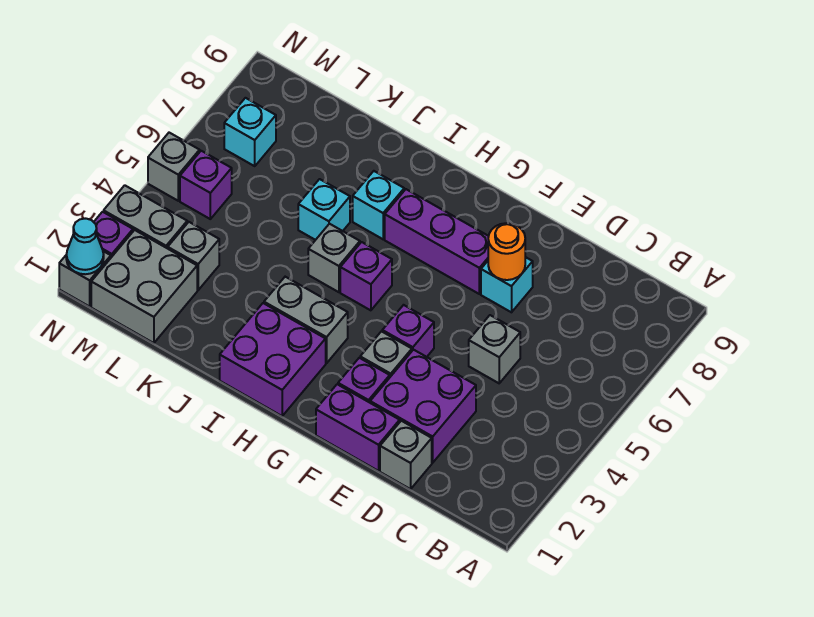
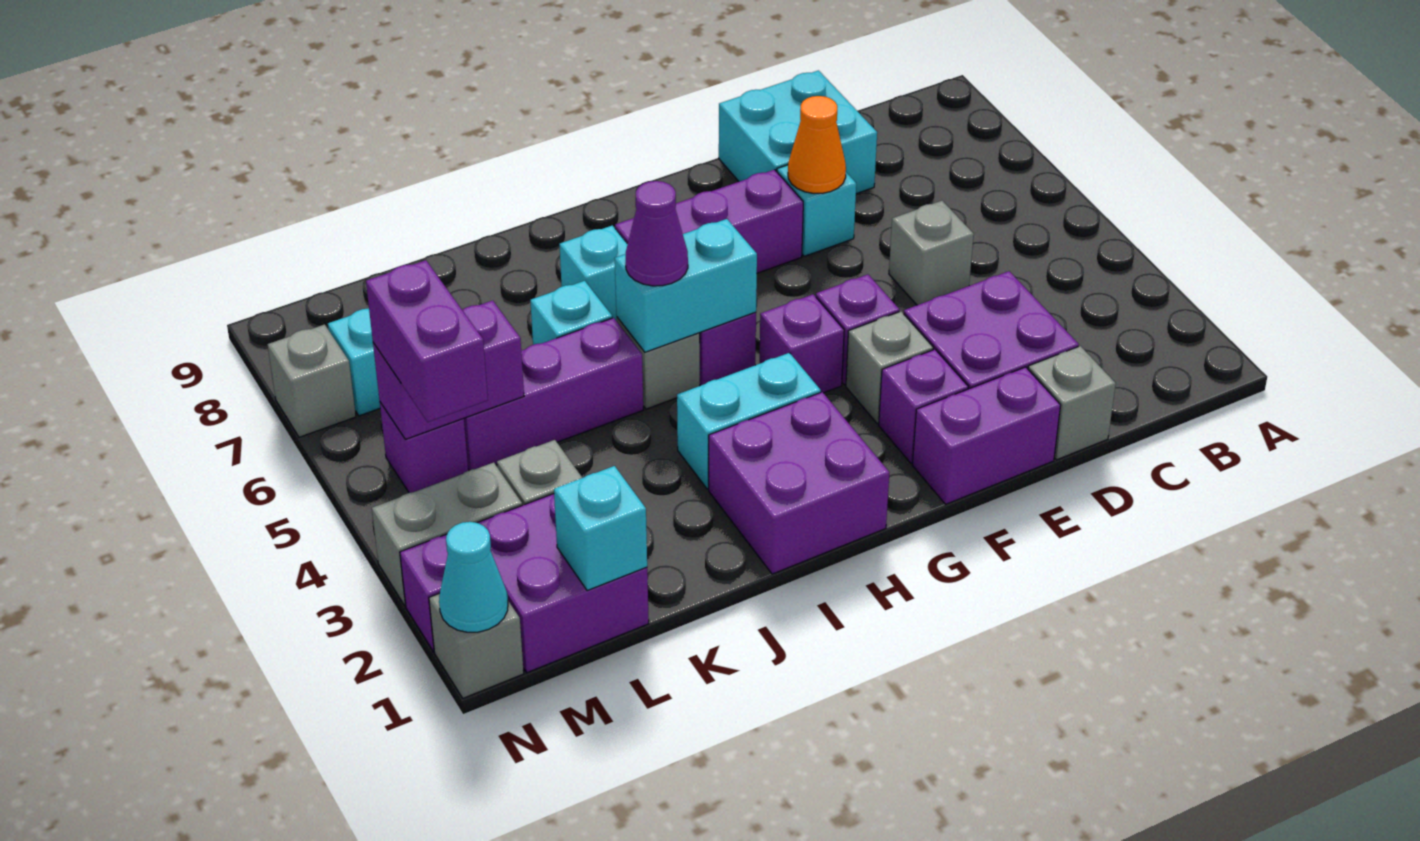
none -> cyan 2x2 brick [719,71,877,194]
orange 1x1 round brick [488,223,525,280] -> orange 1x1 cone [788,96,846,194]
none -> purple 1x1 brick [759,294,844,393]
grey 1x2 brick [264,277,348,363] -> cyan 1x2 brick [677,353,821,489]
none -> cyan 1x2 brick [615,219,757,352]
none -> purple 1x1 cone [626,181,688,286]
none -> purple 1x3 brick [464,318,643,470]
grey 2x2 brick [91,230,197,343] -> purple 2x2 brick [477,494,649,673]
none -> cyan 1x1 brick [554,466,647,591]
none -> purple 1x2 brick [373,300,524,439]
none -> purple 1x2 brick [366,260,488,422]
grey 1x1 brick [148,133,200,201] -> grey 1x1 brick moved to [268,324,356,437]

